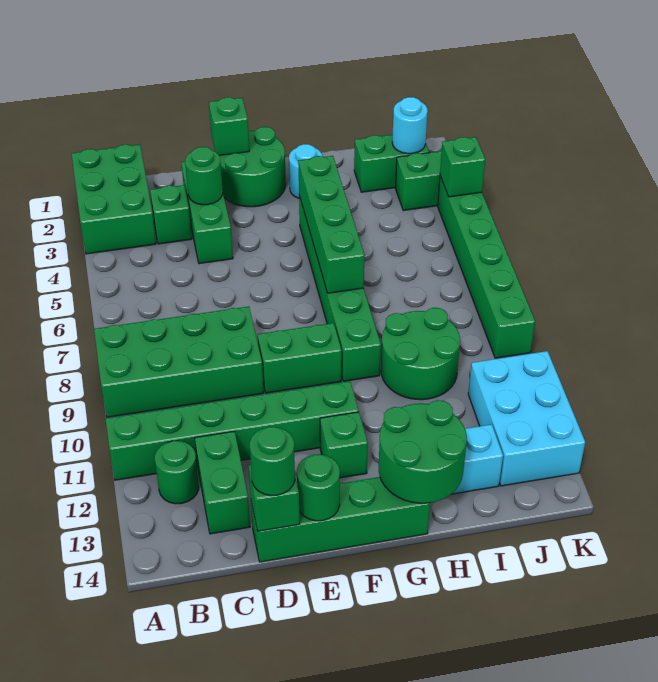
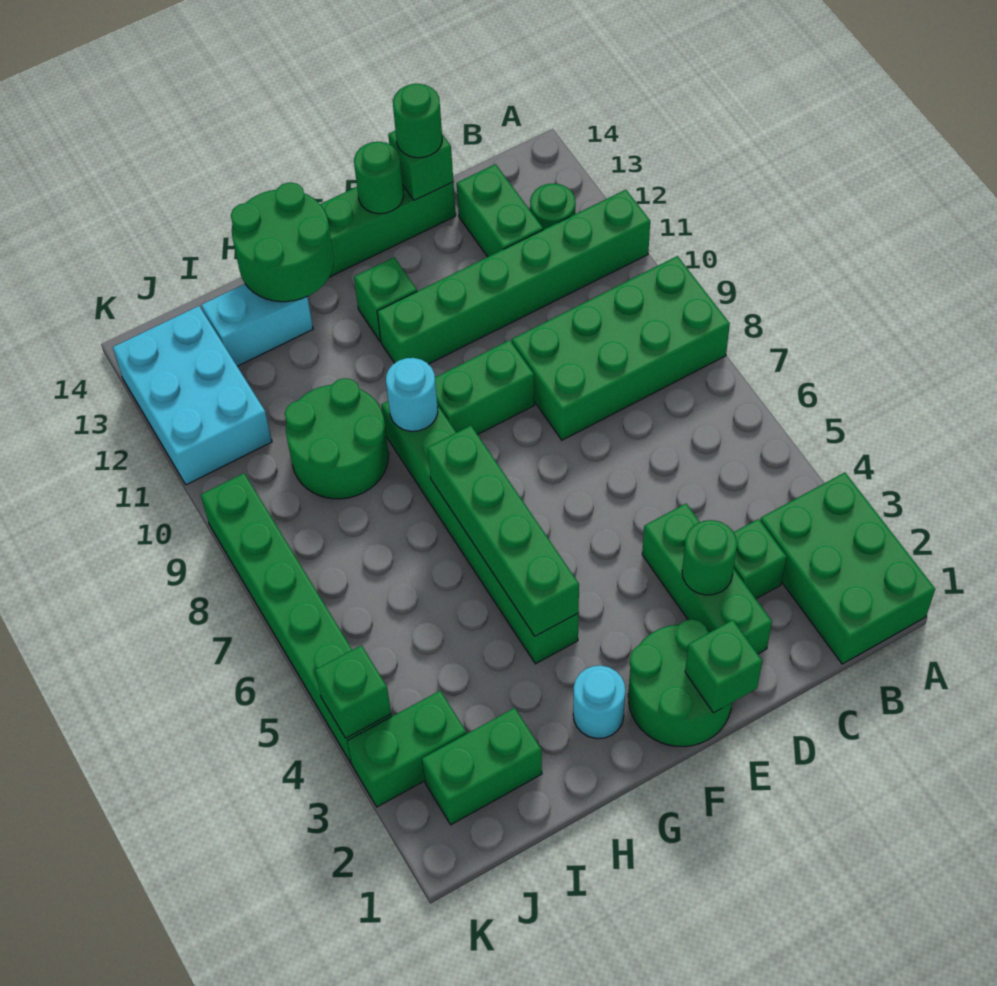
cyan 1x1 round brick [392,97,428,154] -> cyan 1x1 round brick moved to [386,358,438,431]

